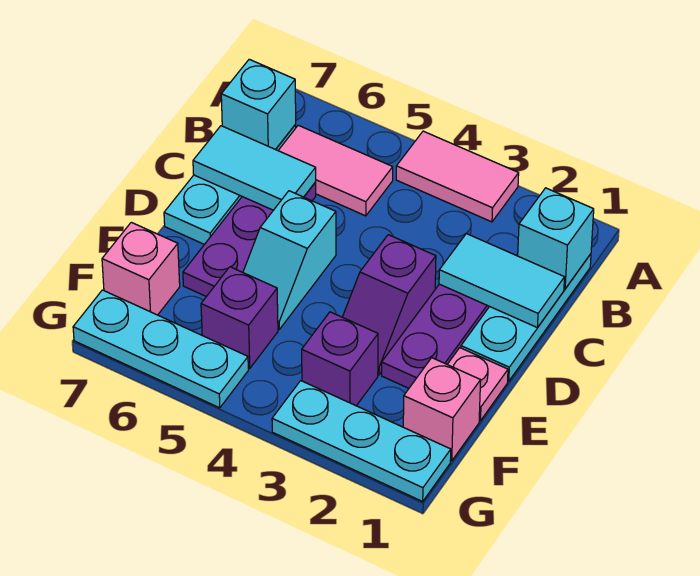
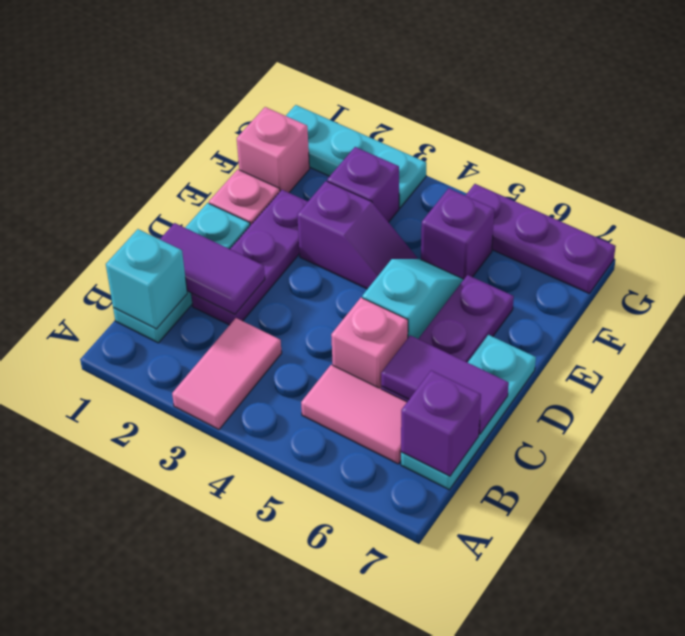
pink 1x2 tile [396,131,519,222] -> pink 1x2 tile turned to [172,318,282,429]
cyan 1x1 brick [221,59,296,149] -> purple 1x1 brick [401,370,481,476]
cyan 1x2 tile [439,234,565,328] -> purple 1x2 tile [160,223,265,314]
cyan 1x2 tile [193,126,316,210] -> purple 1x2 tile [381,335,509,434]
purple 1x2 slope [343,235,436,375] -> purple 1x2 slope turned to [297,181,417,289]
pink 1x1 brick [102,222,180,315] -> pink 1x1 brick moved to [331,298,408,389]
cyan 1x3 plate [73,290,248,408] -> purple 1x3 plate [465,184,616,294]

